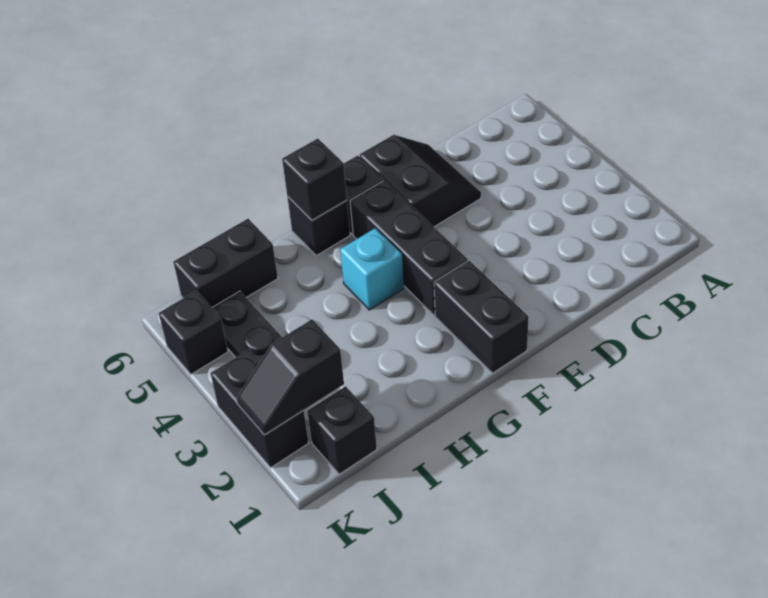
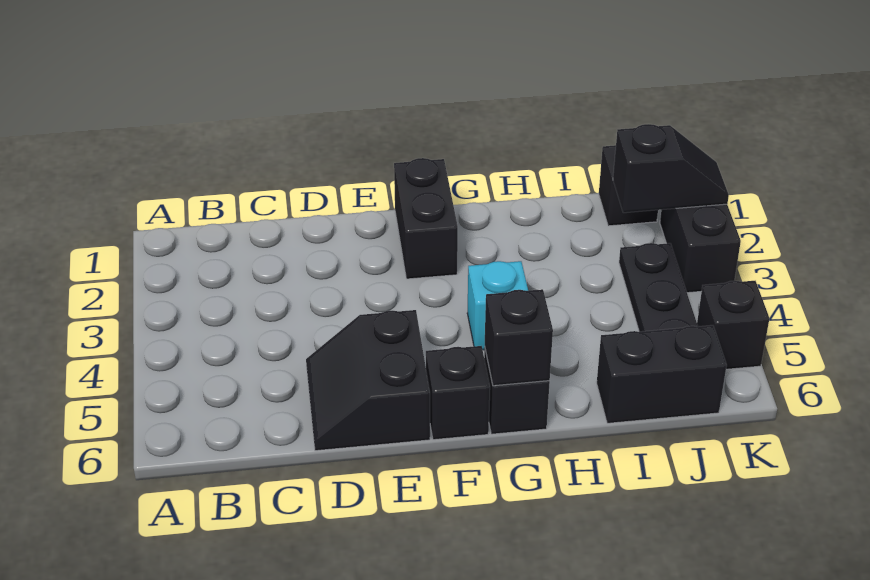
black 1x3 brick [350,181,468,315] -> none

